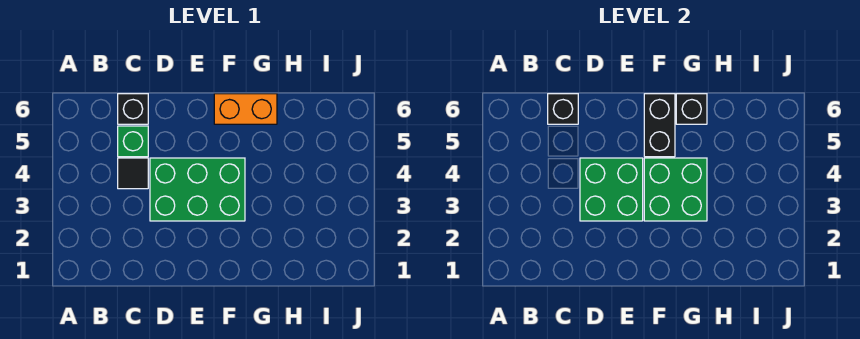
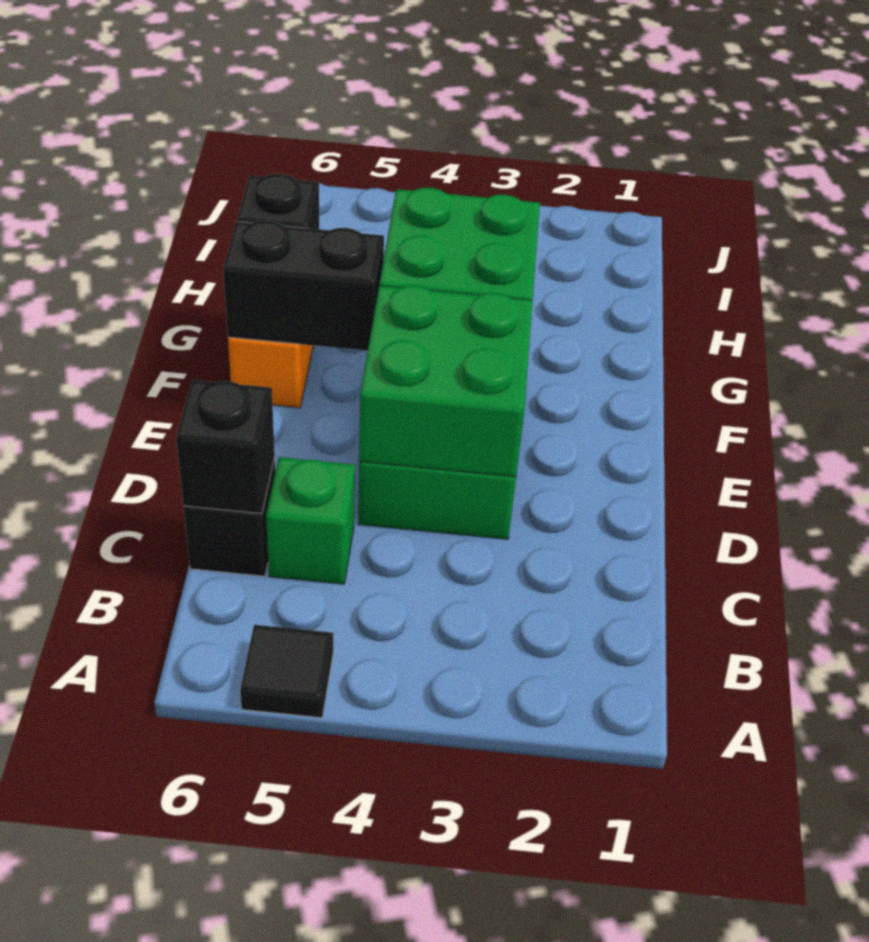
black 1x1 tile [118,158,148,189] -> black 1x1 tile moved to [240,625,333,718]

